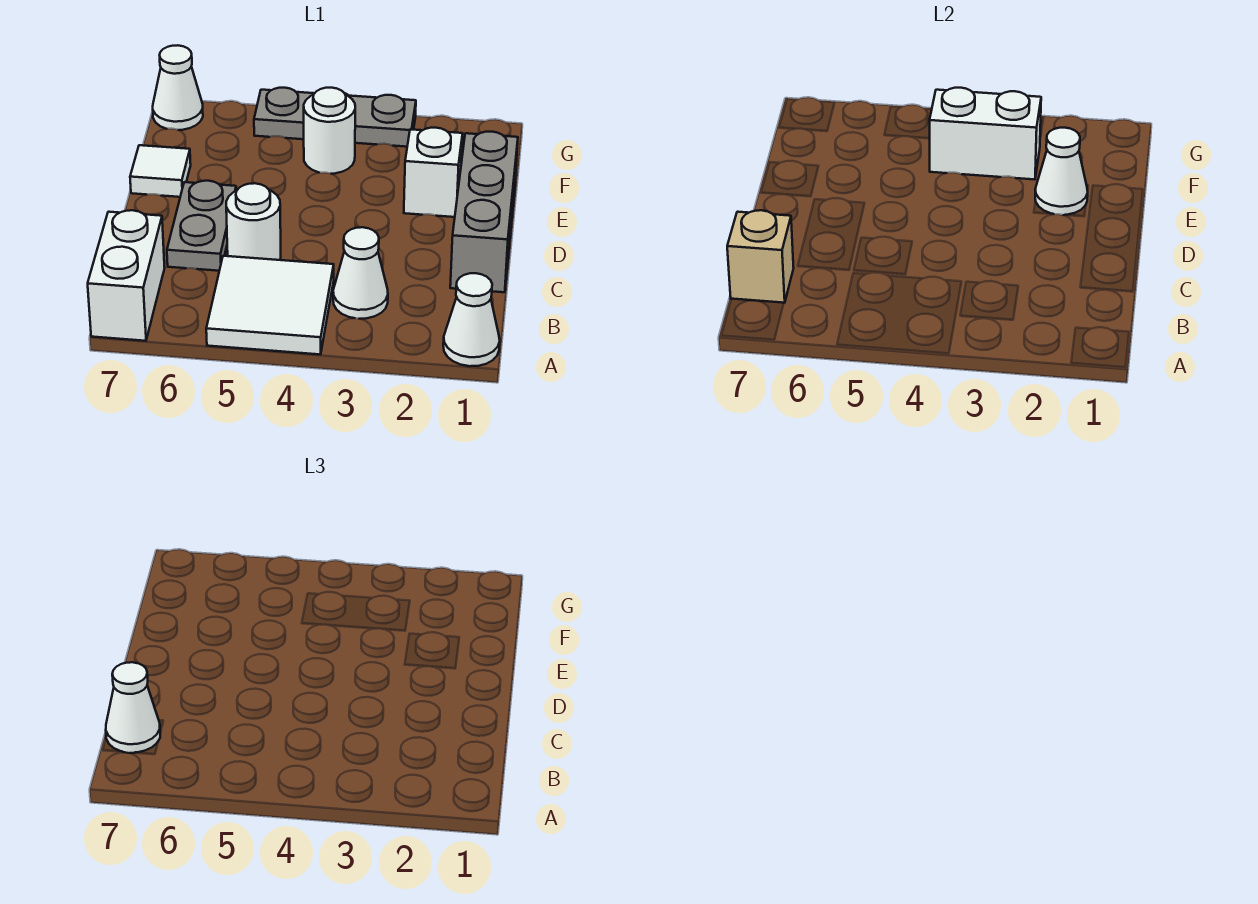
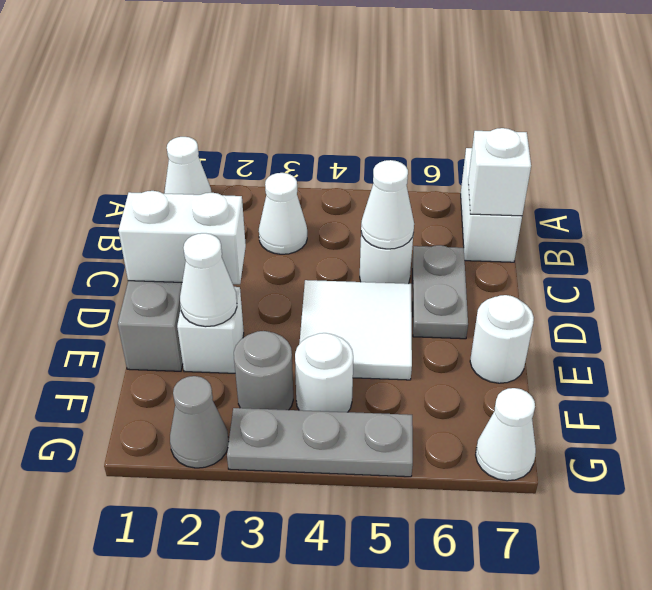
white 2x2 tile [206,256,334,354] -> white 2x2 tile moved to [299,280,412,380]
tan 1x1 brick [727,210,794,303] -> white 1x1 brick [468,128,531,216]
white 1x1 cone [106,662,160,753] -> white 1x1 cone moved to [361,160,414,249]
white 1x1 tile [130,145,191,197] -> white 1x1 round brick [470,295,534,383]
none -> grey 1x1 round brick [234,331,293,410]
white 1x2 brick [930,88,1041,179] -> white 1x2 brick moved to [119,191,246,284]
none -> grey 1x1 cone [170,376,229,468]

